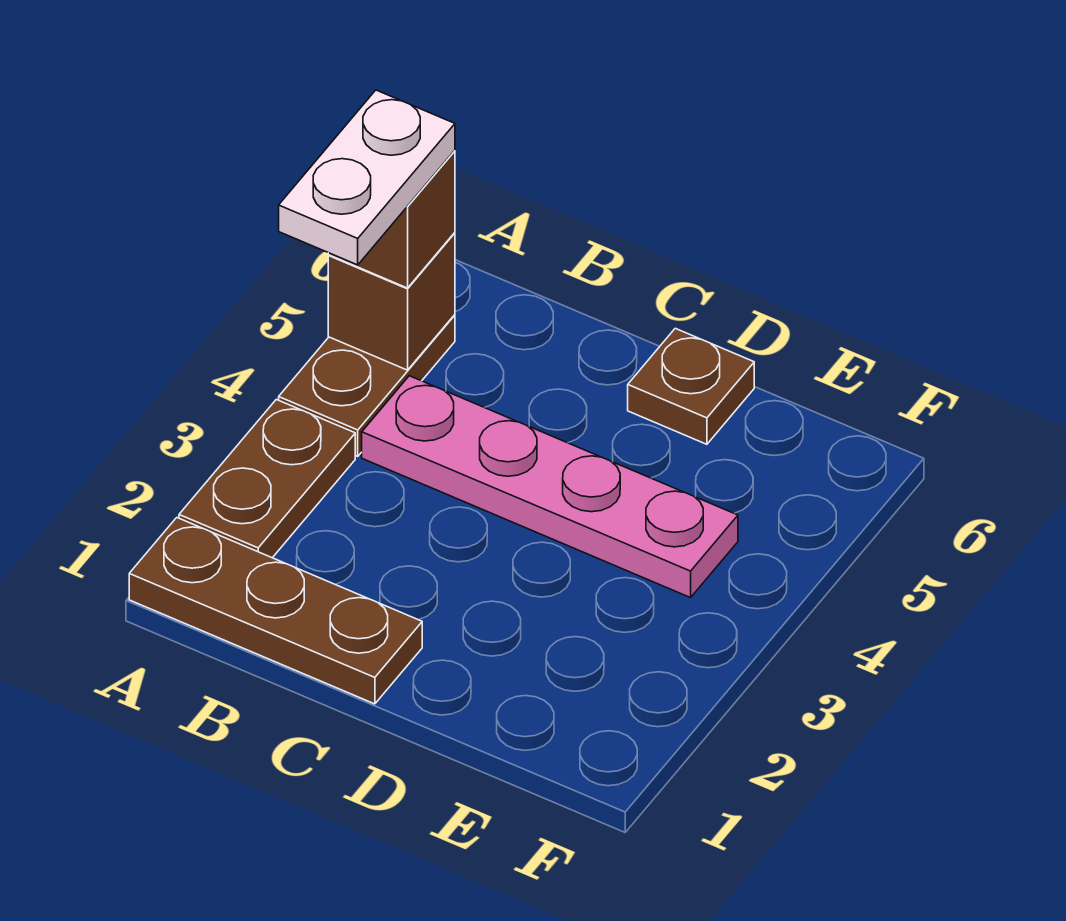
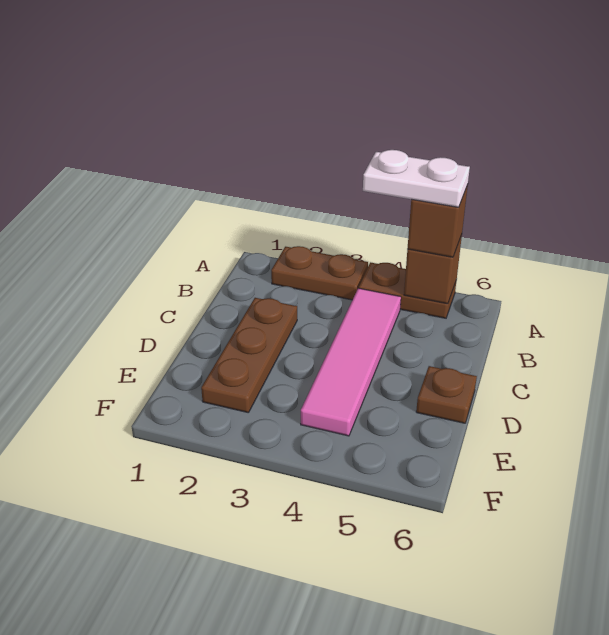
brown 1x3 plate [129,518,422,704] -> brown 1x3 plate moved to [201,298,297,413]
pink 1x4 plate [362,376,738,598] -> pink 1x4 tile [301,288,401,436]

